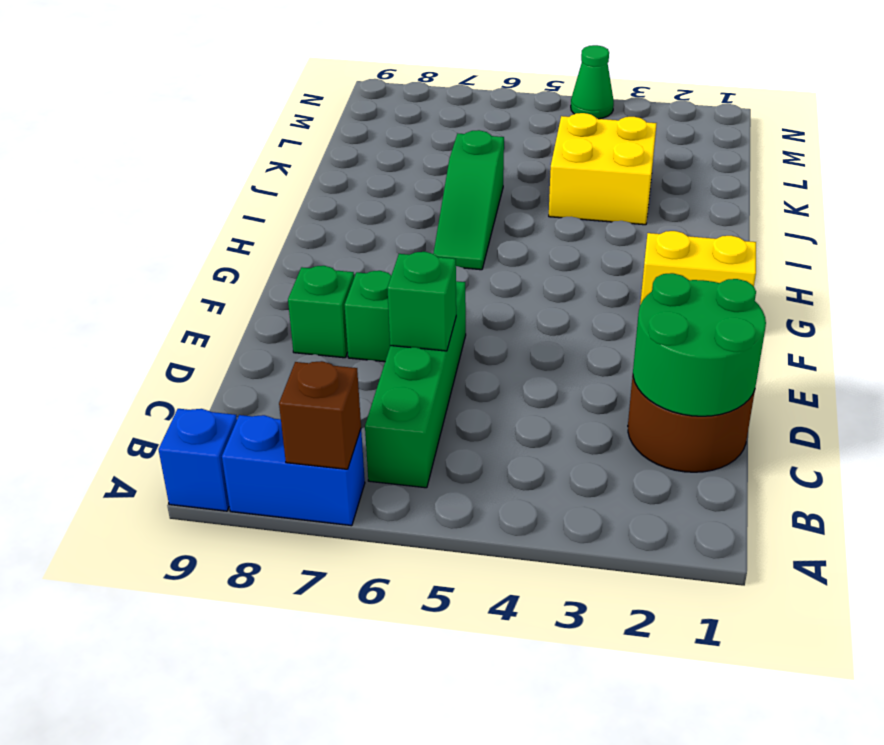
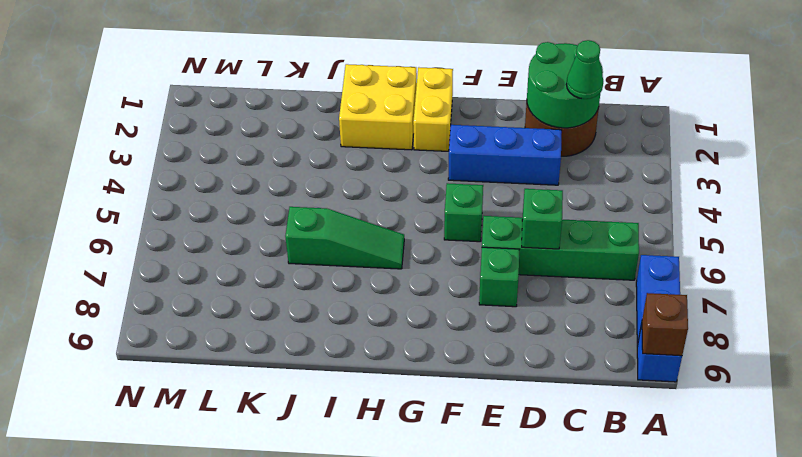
brown 1x1 brick [279,361,361,469] -> brown 1x1 brick moved to [642,293,688,356]
none -> blue 1x3 brick [448,125,562,185]
green 1x1 brick [288,266,354,358] -> green 1x1 brick moved to [444,183,483,242]
yellow 2x2 brick [549,113,657,225] -> yellow 2x2 brick moved to [339,64,417,150]
green 1x1 cone [571,45,614,119] -> green 1x1 cone moved to [566,40,603,99]

